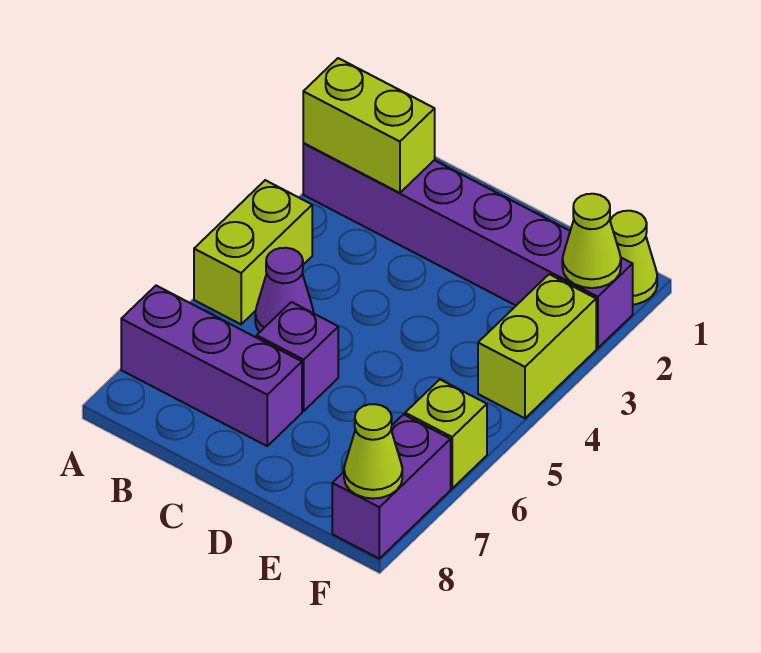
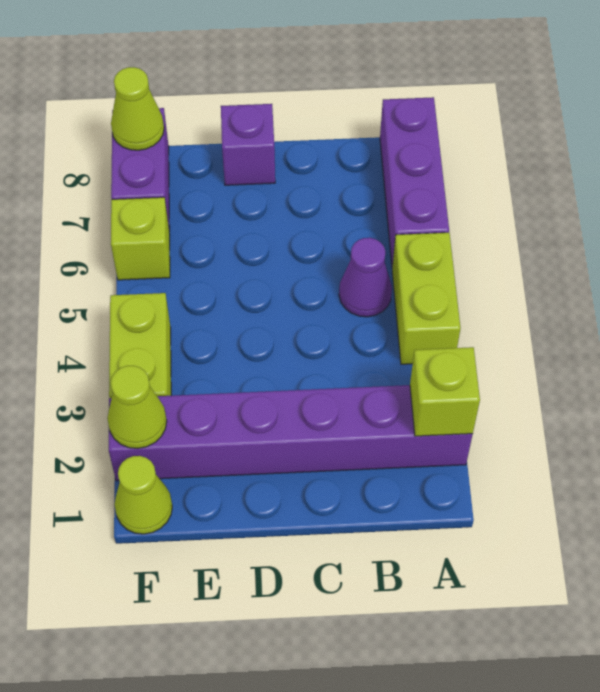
lime 1x2 brick [303,58,435,193] -> lime 1x1 brick [410,347,480,436]
purple 1x3 brick [121,286,302,446] -> purple 1x3 brick turned to [380,97,449,267]
purple 1x1 brick [257,302,338,411] -> purple 1x1 brick moved to [221,104,275,185]

